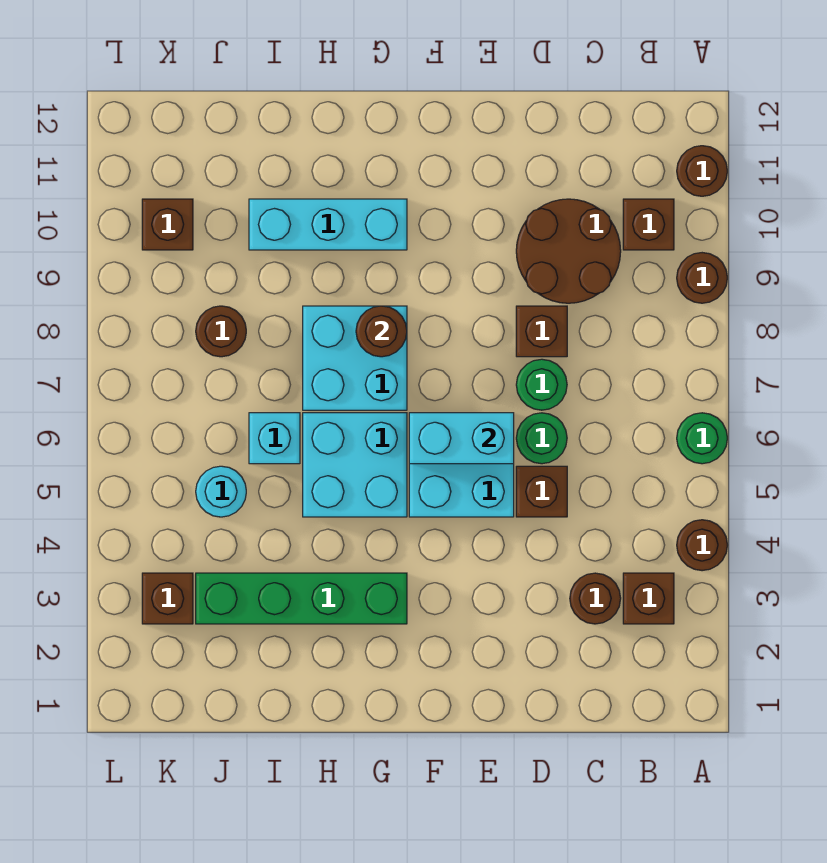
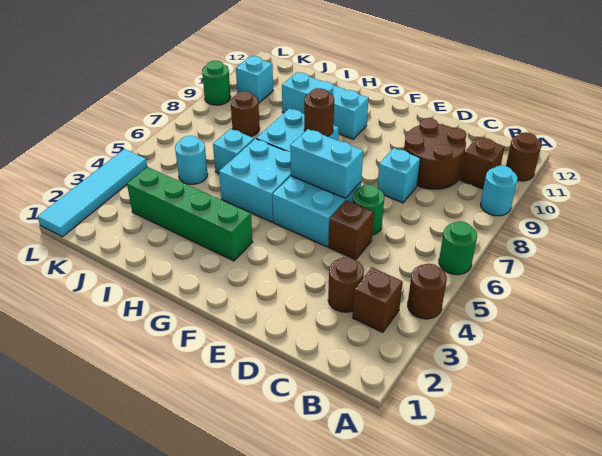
brown 1x1 round brick [677,253,727,303] -> cyan 1x1 round brick [481,165,518,216]
green 1x1 round brick [516,359,567,410] -> green 1x1 round brick moved to [202,61,231,105]
brown 1x1 brick [516,306,567,357] -> cyan 1x1 brick [377,148,420,203]
brown 1x1 brick [142,573,193,624] -> none
brown 1x1 brick [142,199,193,250] -> cyan 1x1 brick [236,56,273,103]
none -> cyan 1x4 tile [38,149,147,237]

